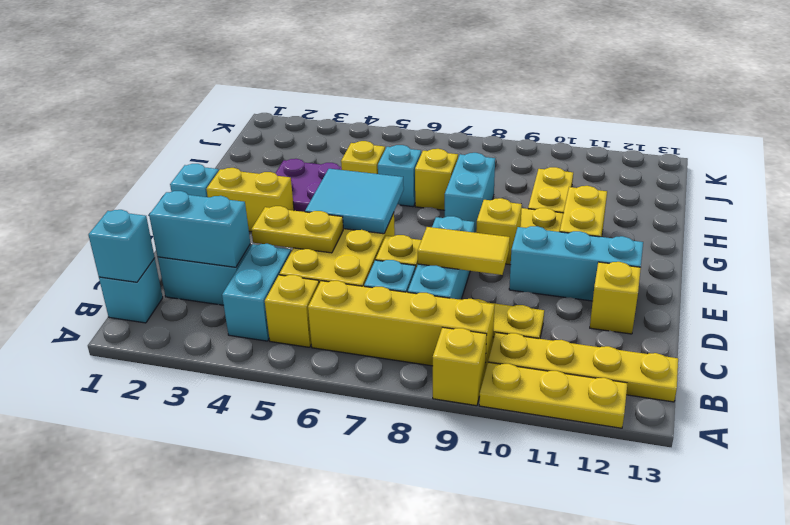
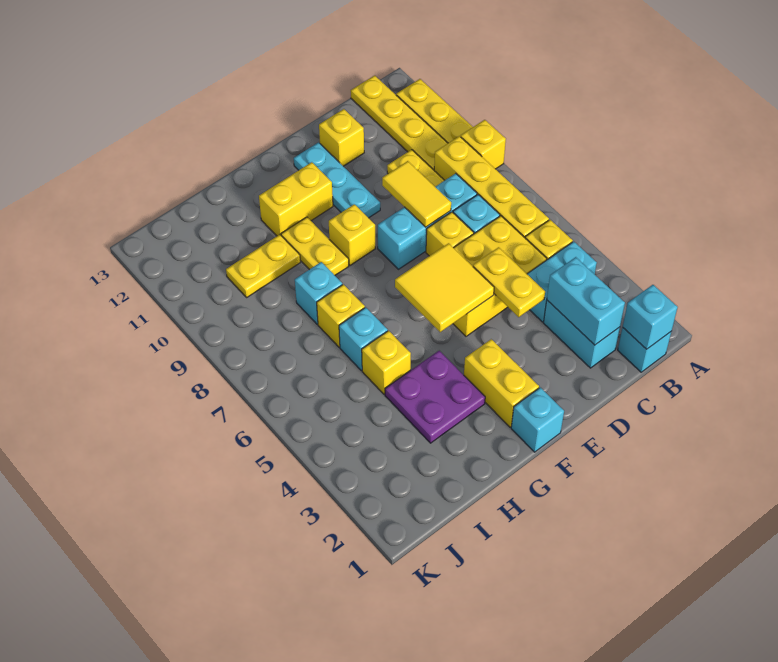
cyan 2x2 tile [305,169,404,234] -> yellow 2x2 tile [395,243,494,332]
cyan 1x3 brick [509,226,643,301] -> cyan 1x3 plate [294,143,380,218]
cyan 1x2 brick [445,153,495,233] -> cyan 1x1 brick [295,262,342,324]

